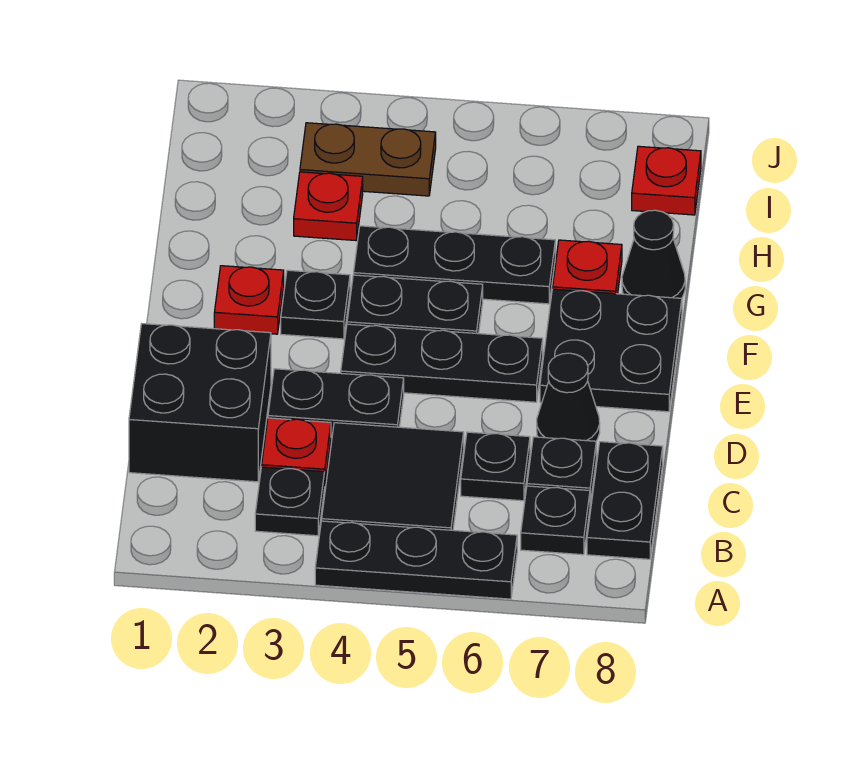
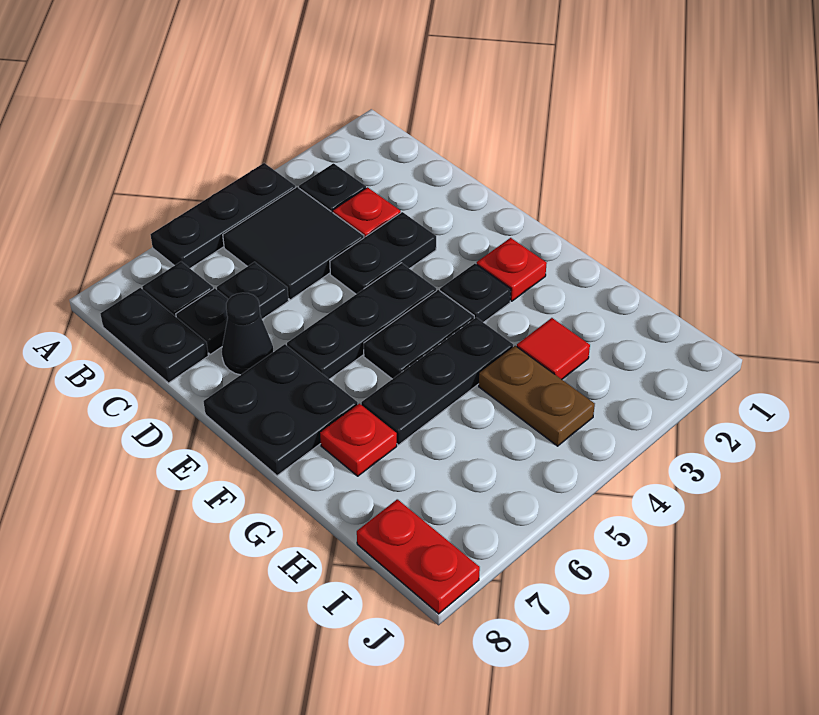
black 2x2 brick [129,324,271,482] -> none
black 1x1 cone [622,210,685,298] -> none
red 1x1 plate [294,172,363,241] -> red 1x1 tile [517,318,590,379]
brown 1x2 plate [300,123,436,196] -> brown 1x2 plate turned to [479,346,595,446]
red 1x1 plate [632,146,701,215] -> red 1x2 plate [357,499,480,614]

